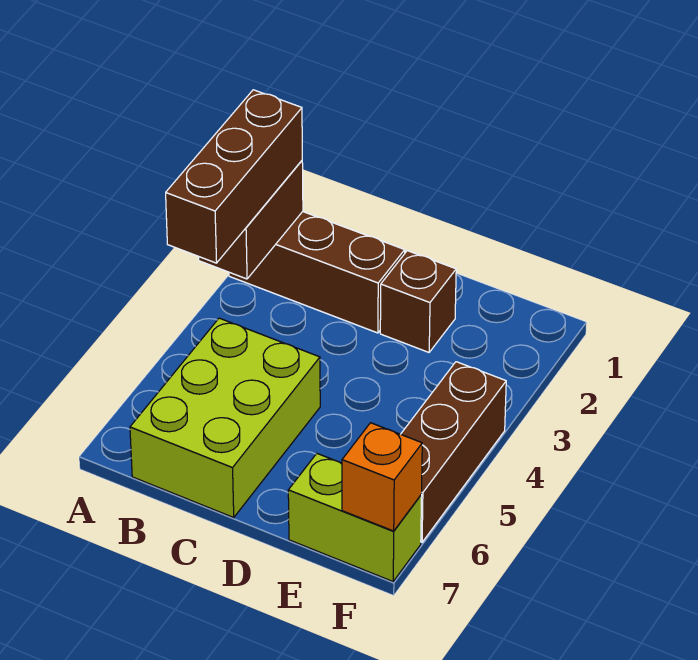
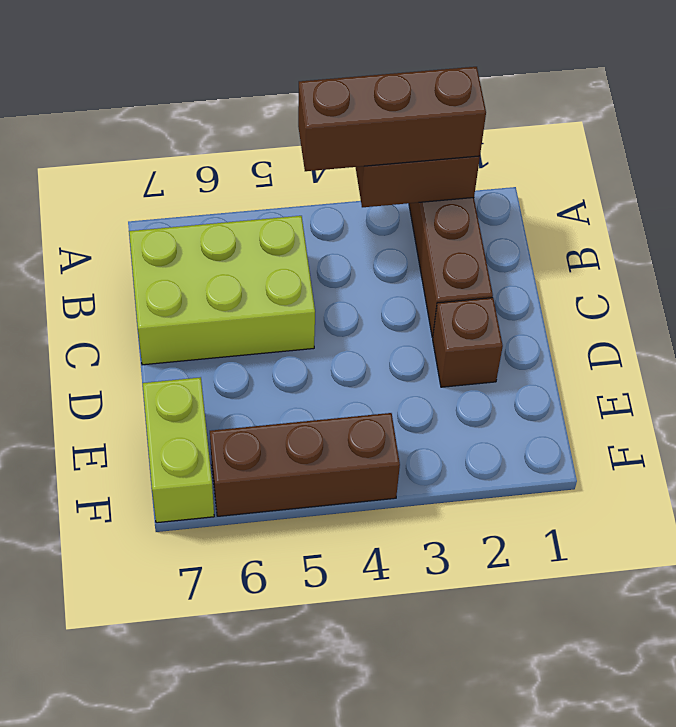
orange 1x1 brick [342,423,422,531] -> none

